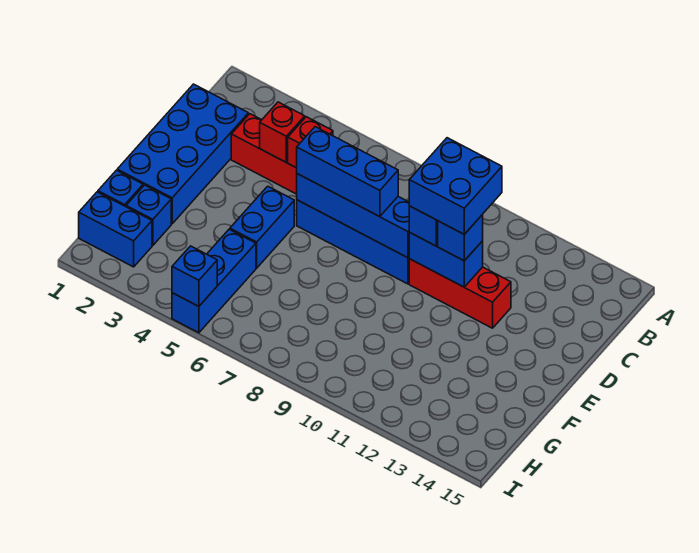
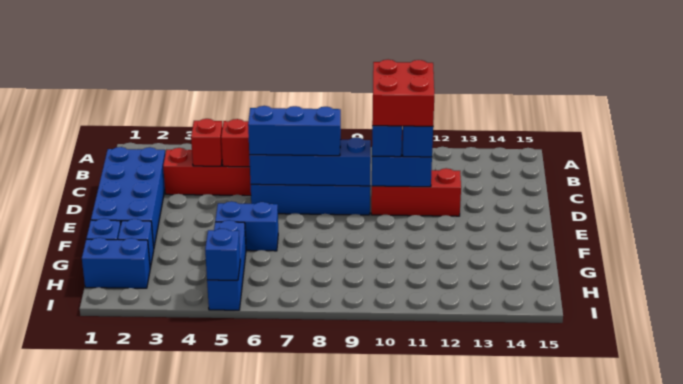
blue 2x2 brick [409,138,502,234] -> red 2x2 brick [372,60,434,126]
blue 1x2 brick [230,186,294,268] -> blue 1x2 brick turned to [215,201,278,251]

